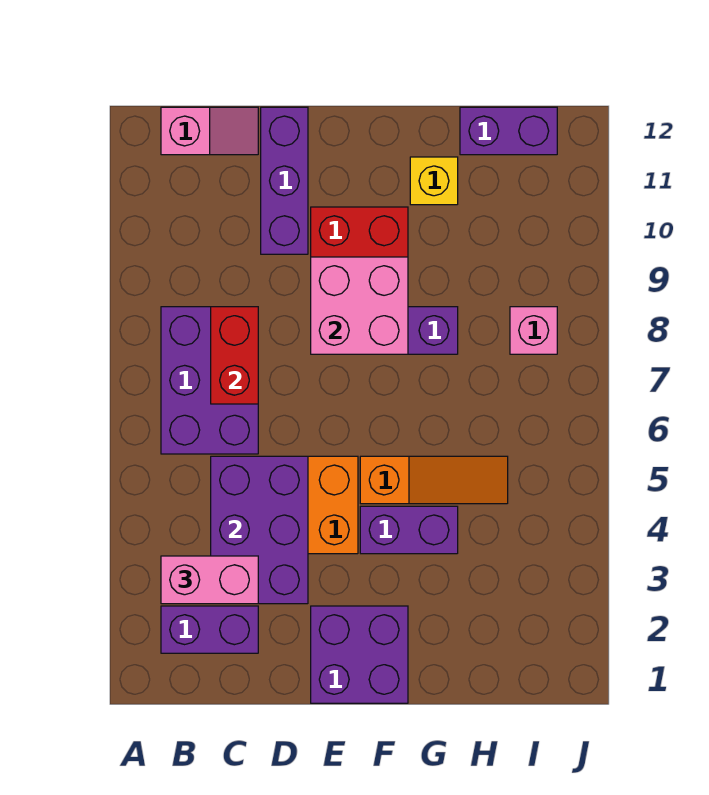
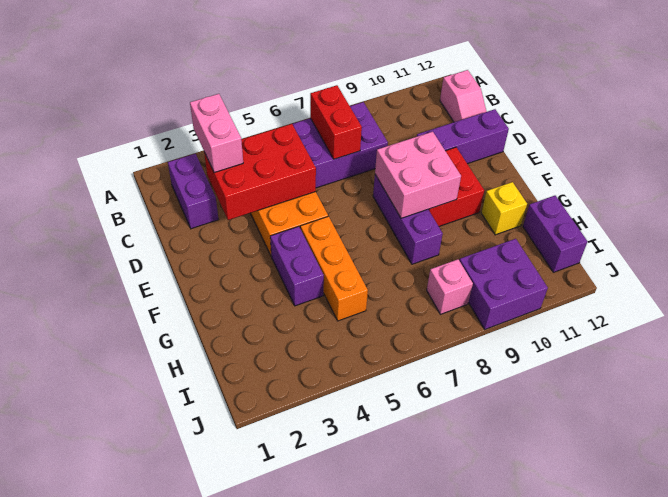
purple 2x3 brick [211,456,308,604] -> red 2x3 brick [204,124,316,220]
red 1x2 brick [211,307,258,404] -> red 1x2 brick turned to [310,85,362,159]
purple 2x2 brick [311,606,408,703] -> purple 2x2 brick moved to [459,239,548,329]
orange 1x3 slope [360,456,508,504] -> orange 1x3 brick [300,216,368,321]

